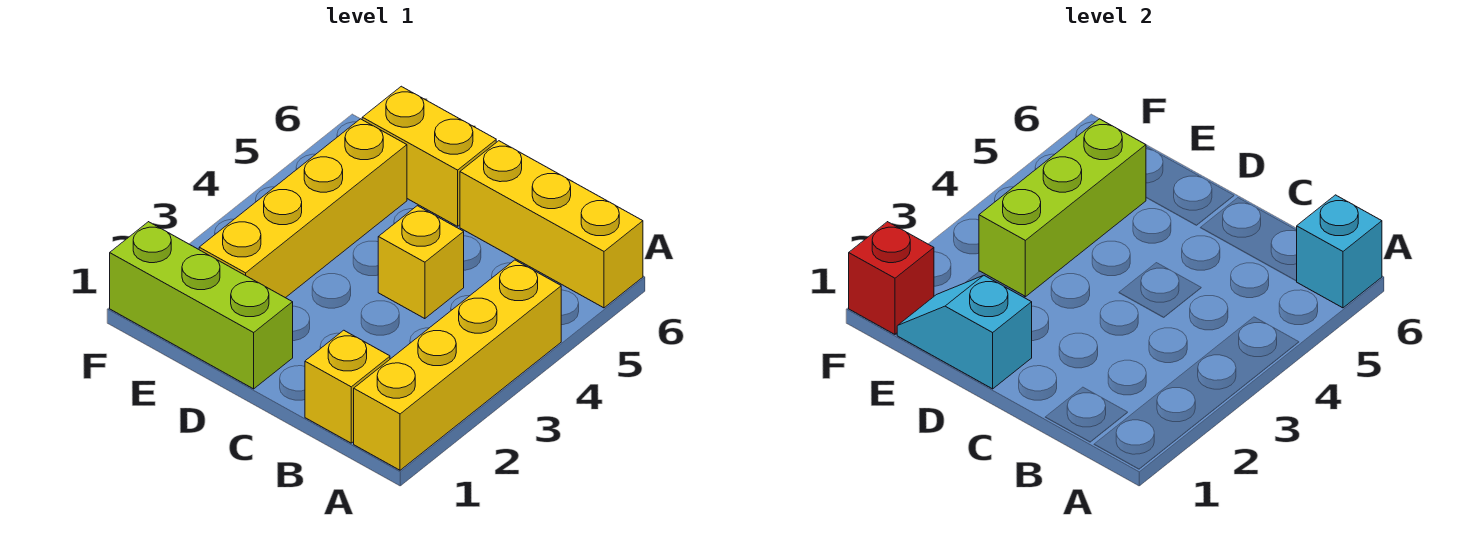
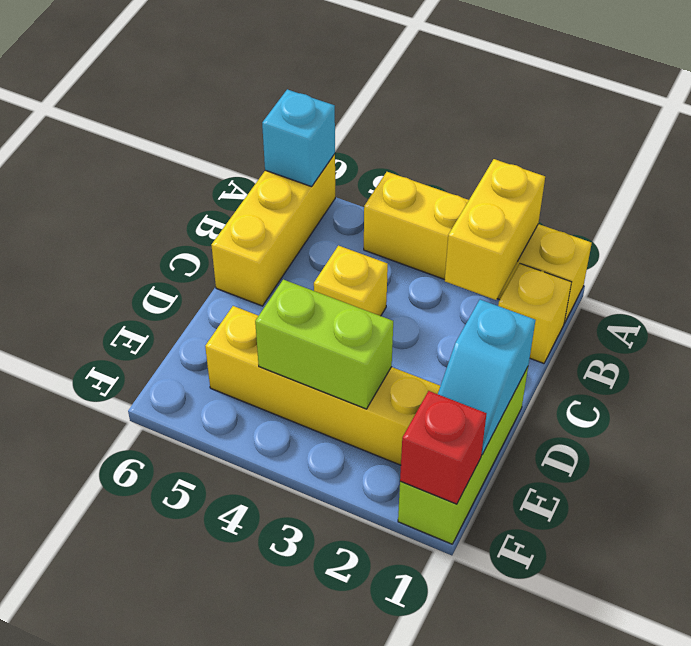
yellow 1x2 brick [362,86,496,226] -> yellow 1x2 brick moved to [445,159,545,300]
lime 1x3 brick [979,119,1146,297] -> lime 1x2 brick [255,280,393,409]

